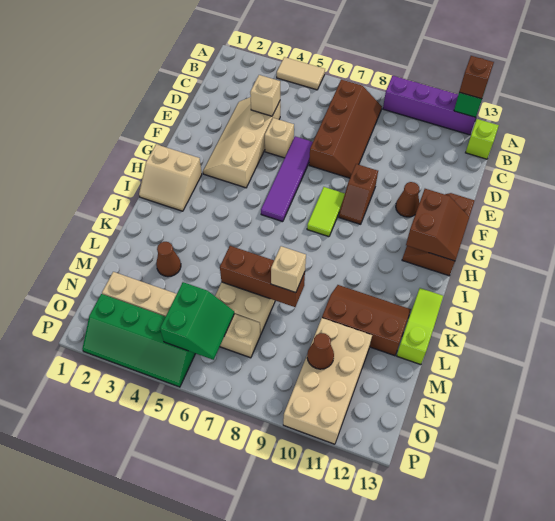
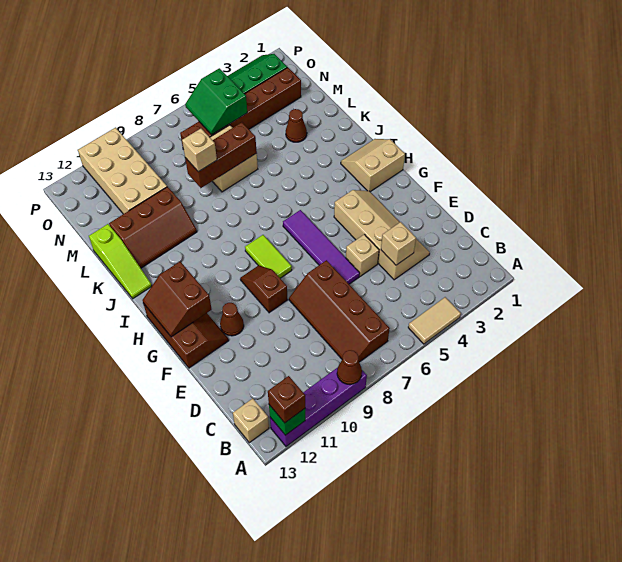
lime 1x1 brick [466,119,499,159] -> tan 1x1 brick [233,398,269,443]
tan 1x6 brick [102,272,260,358] -> brown 1x6 brick [180,67,301,150]
brown 1x1 cone [307,333,334,369] -> brown 1x1 cone moved to [337,350,362,384]

